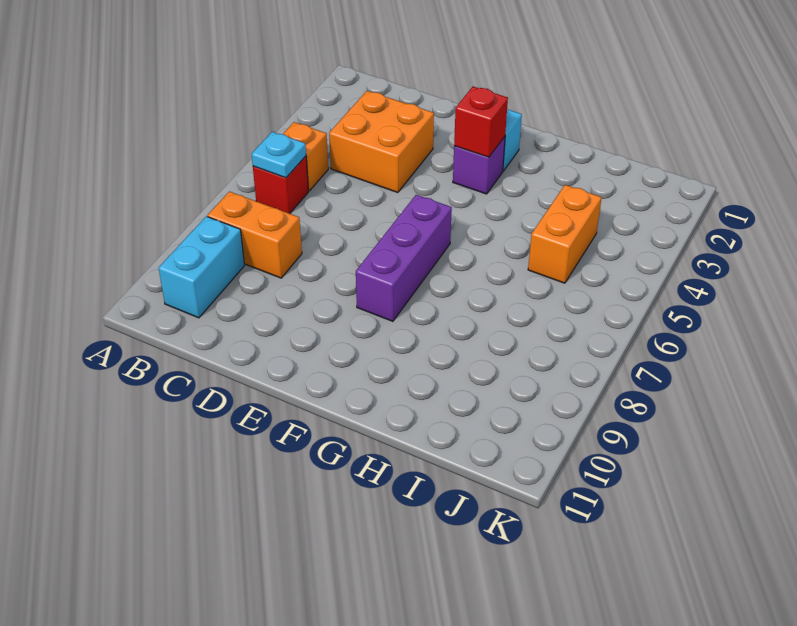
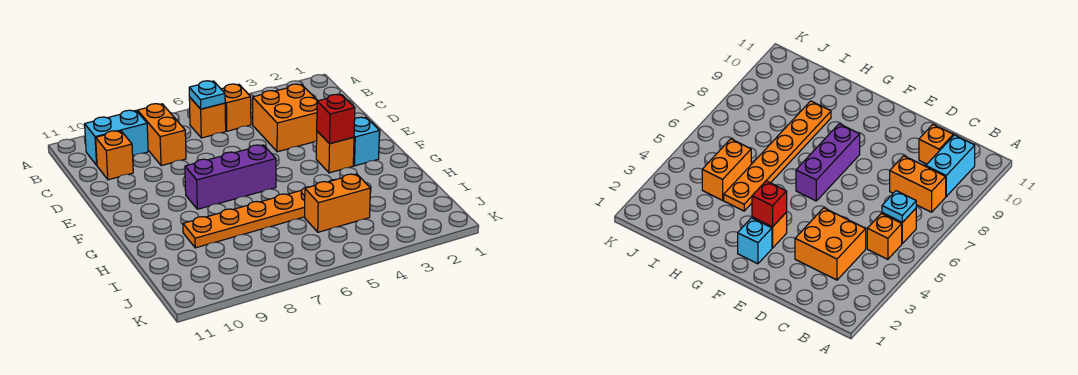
red 1x1 brick [253,156,308,214] -> orange 1x1 brick [189,97,226,138]
none -> orange 1x1 brick [96,131,133,180]
purple 1x1 brick [453,137,505,194] -> orange 1x1 brick [316,131,354,173]
none -> orange 1x6 plate [183,180,333,248]

